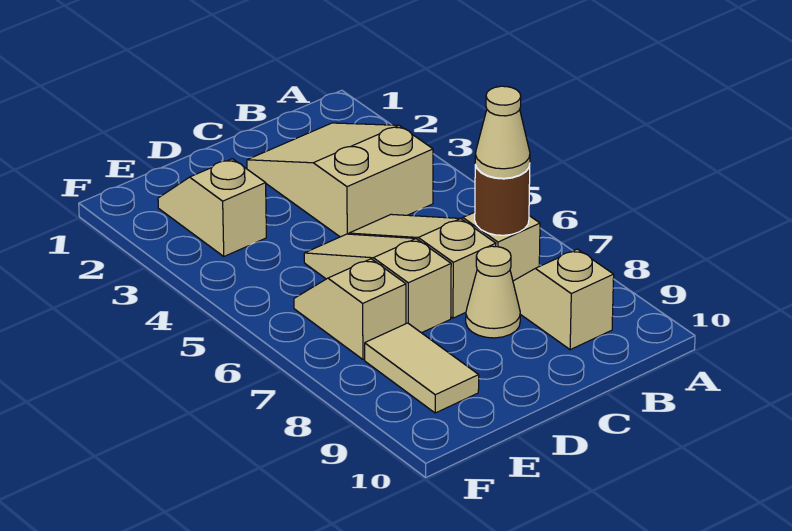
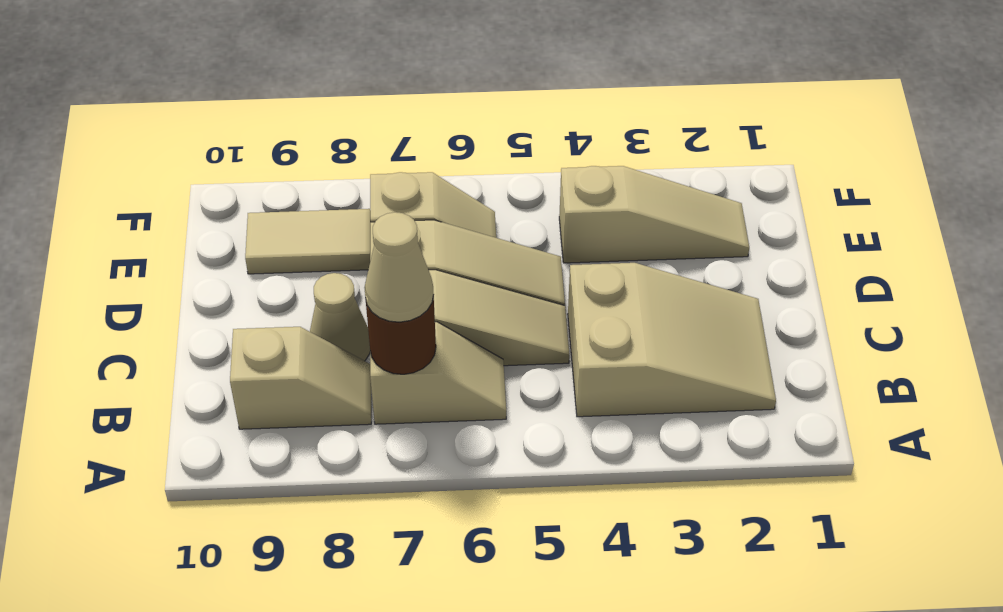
tan 1x2 slope [158,159,266,256] -> tan 1x3 slope [559,166,749,263]

